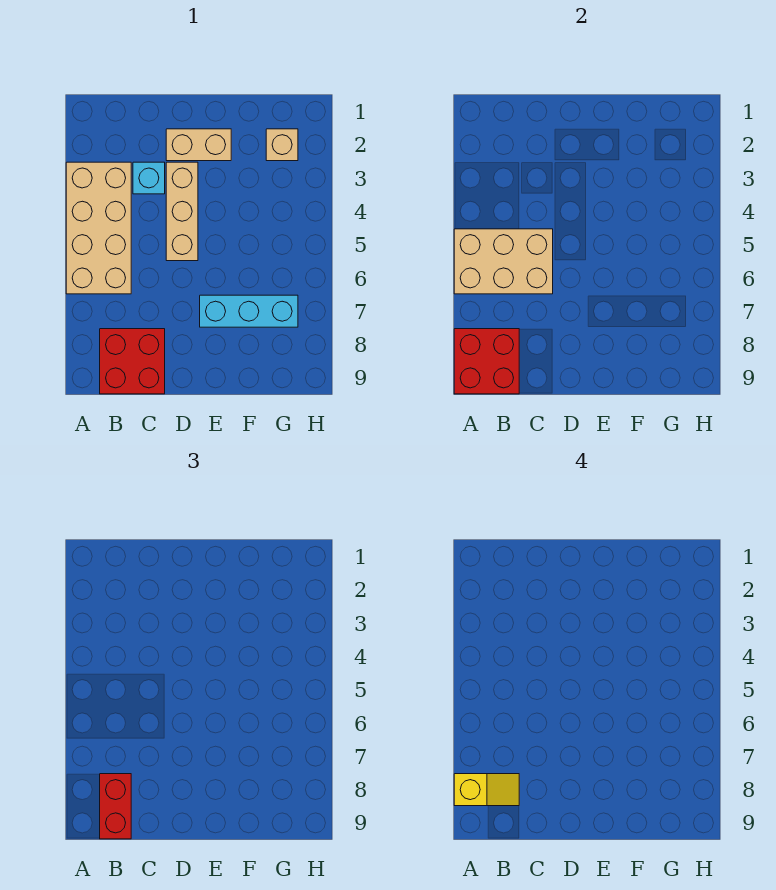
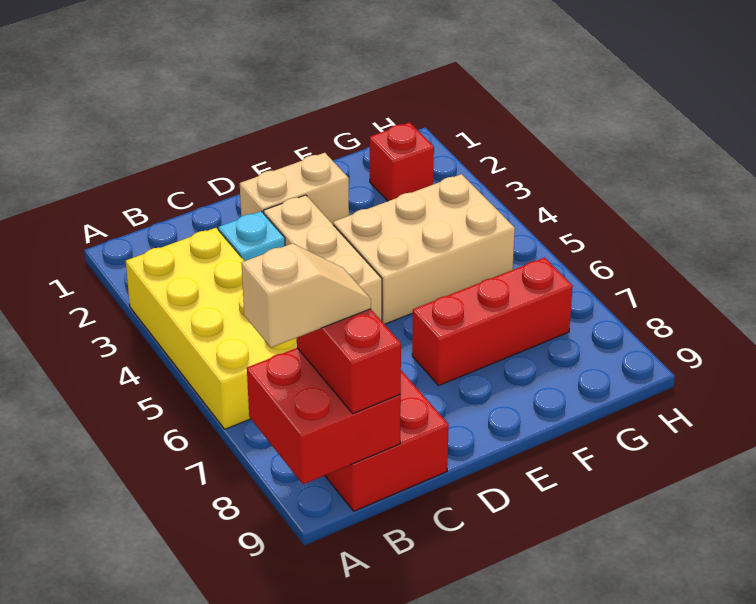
tan 2x4 brick [66,162,131,294] -> yellow 2x4 brick [126,228,297,429]
tan 2x3 brick [454,229,553,294] -> tan 2x3 brick moved to [333,174,515,324]
yellow 1x2 slope [454,774,519,806] -> tan 1x2 slope [242,243,371,348]
cyan 1x3 brick [200,295,298,327] -> red 1x3 brick [412,258,573,385]
tan 1x1 brick [266,129,298,161] -> red 1x1 brick [370,122,434,201]

